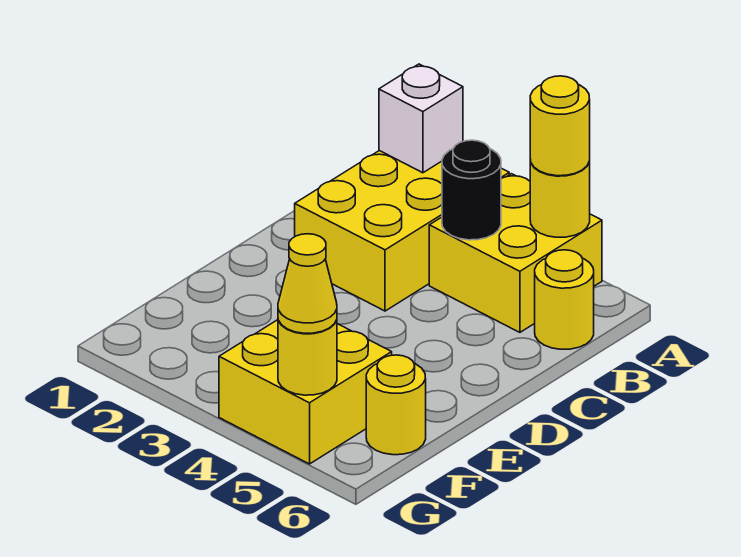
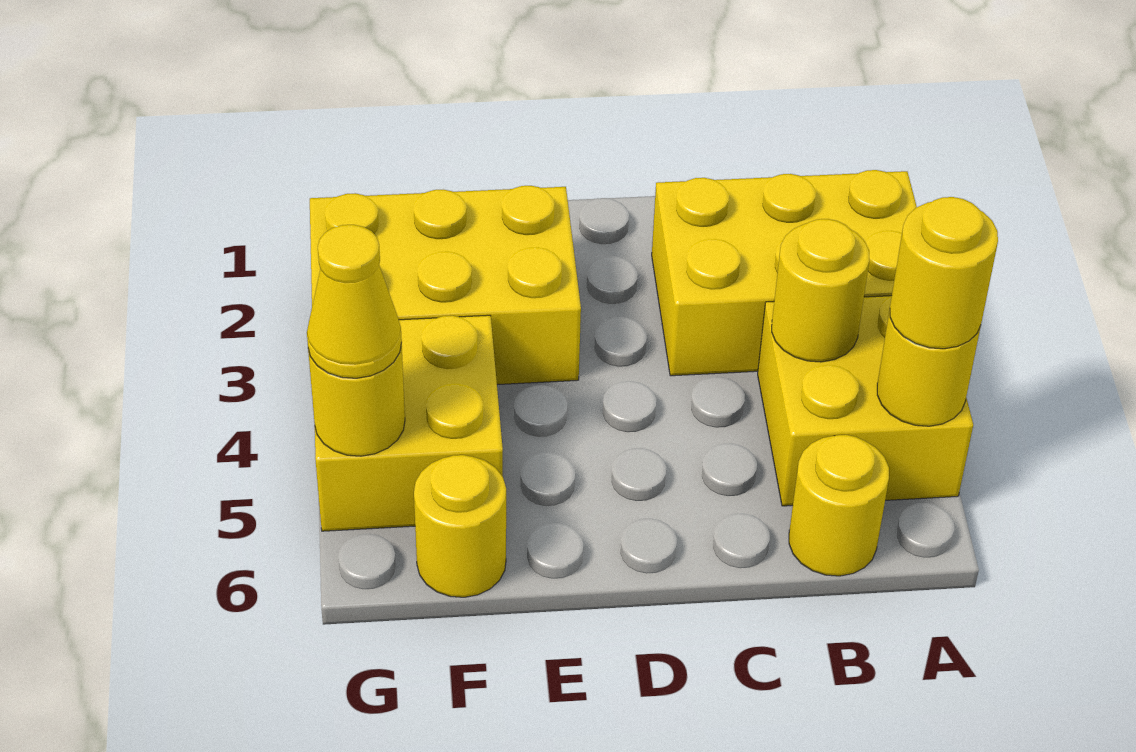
white 1x1 brick [379,64,463,173] -> none
black 1x1 round brick [442,140,501,240] -> yellow 1x1 round brick [772,219,869,362]
none -> yellow 2x3 brick [310,186,581,385]

